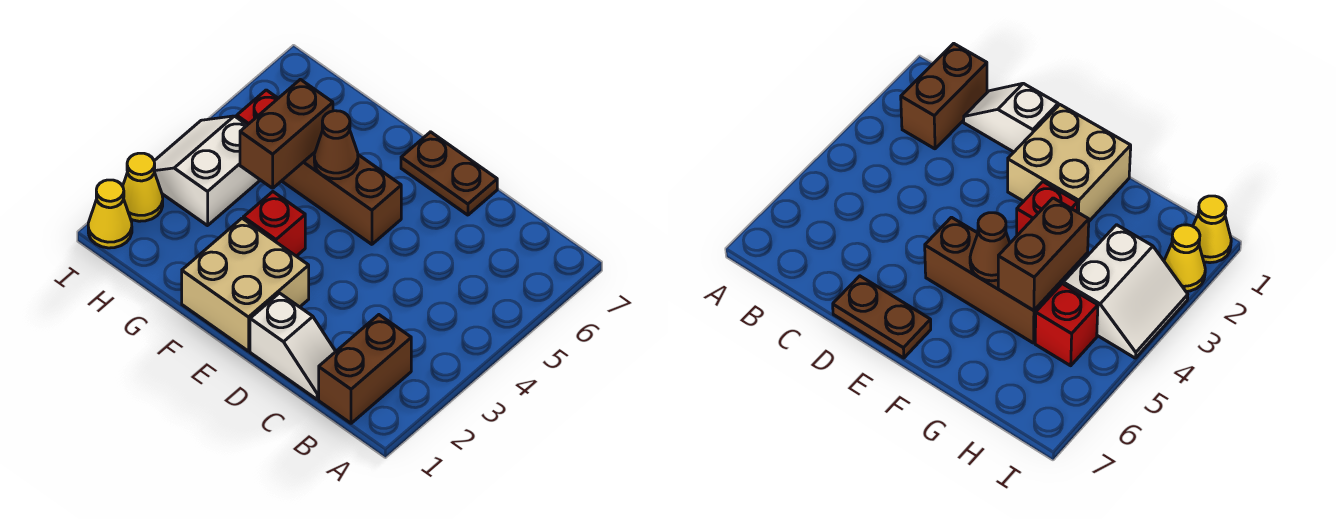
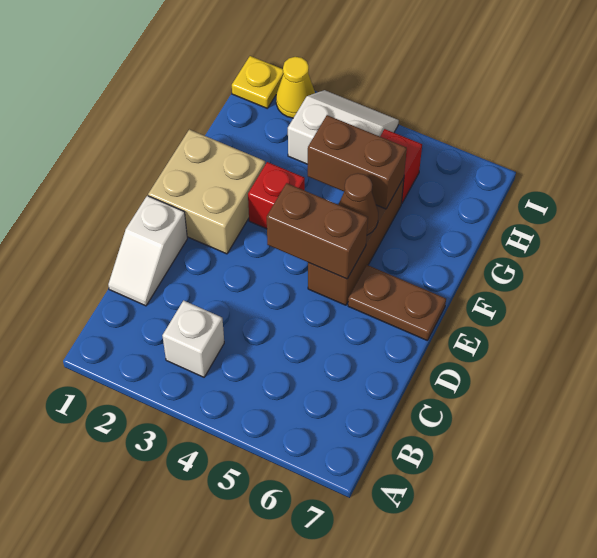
brown 1x2 brick [319,315,411,423] -> brown 1x2 brick moved to [267,183,368,279]
none -> white 1x1 brick [162,301,224,377]
brown 1x2 plate [401,132,497,215] -> brown 1x2 plate turned to [348,265,446,341]
yellow 1x1 cone [88,180,132,248] -> yellow 1x1 plate [232,56,283,108]

